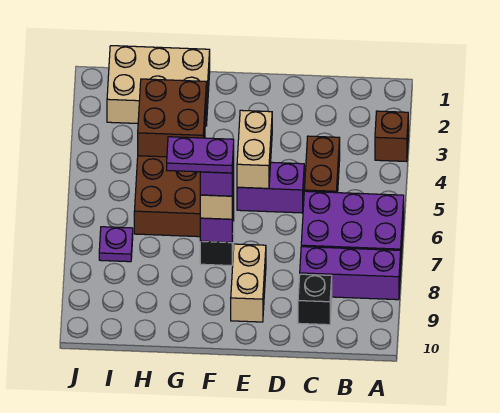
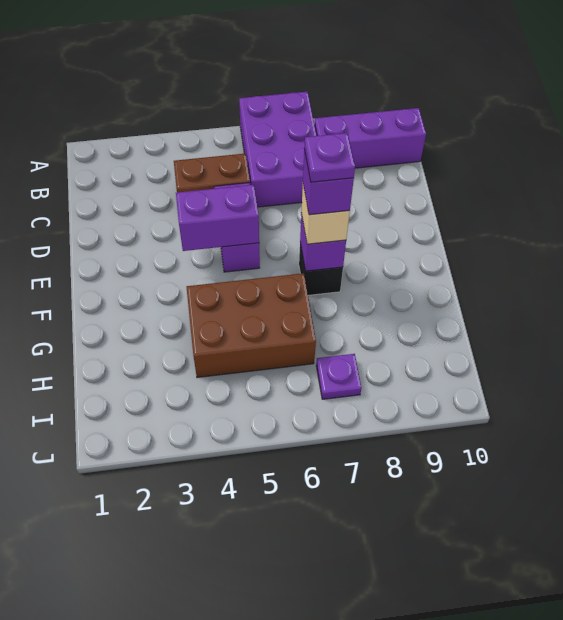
brown 1x1 brick [375,111,408,162] -> none
purple 1x3 brick [300,247,401,300] -> purple 1x3 brick turned to [314,108,426,168]
black 1x1 brick [298,274,332,325] -> none
tan 1x2 brick [237,110,272,188] -> purple 1x2 brick [176,185,259,251]
tan 1x2 brick [231,244,266,322] -> none
purple 1x2 plate [167,137,234,173] -> purple 1x1 plate [304,133,355,182]
tan 2x3 brick [107,46,210,126] -> none
brown 2x2 brick [138,79,206,157] -> none

